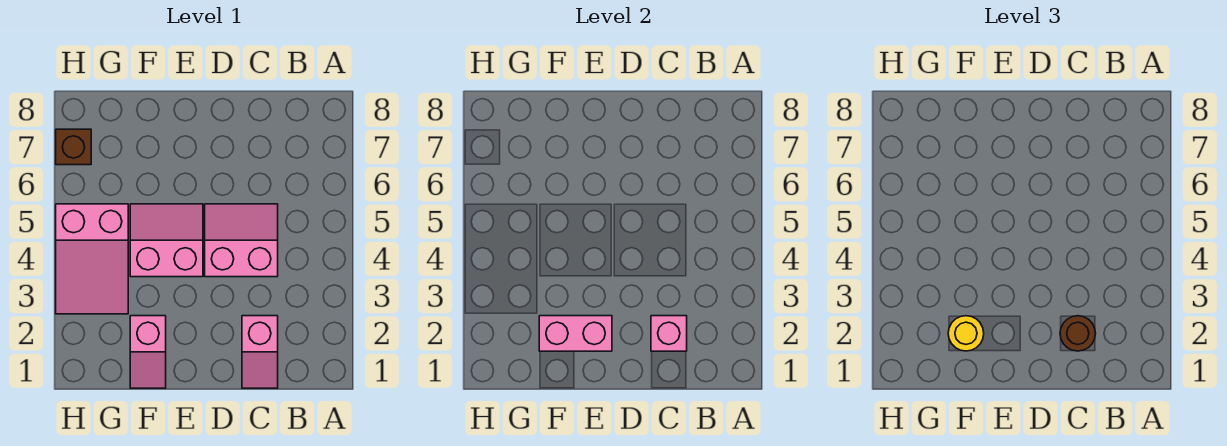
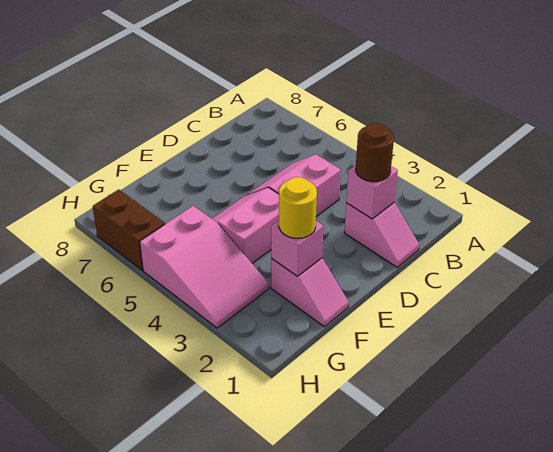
pink 1x2 brick [539,316,612,351] -> pink 1x1 brick [271,221,323,276]
brown 1x1 brick [56,129,91,165] -> brown 1x2 brick [93,189,165,270]

